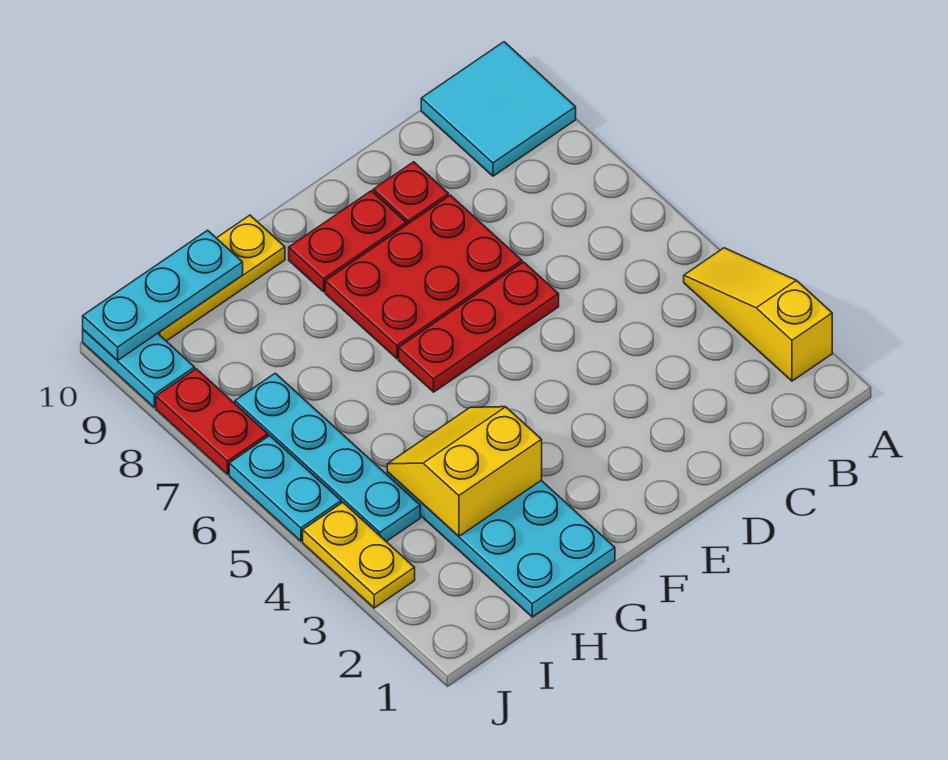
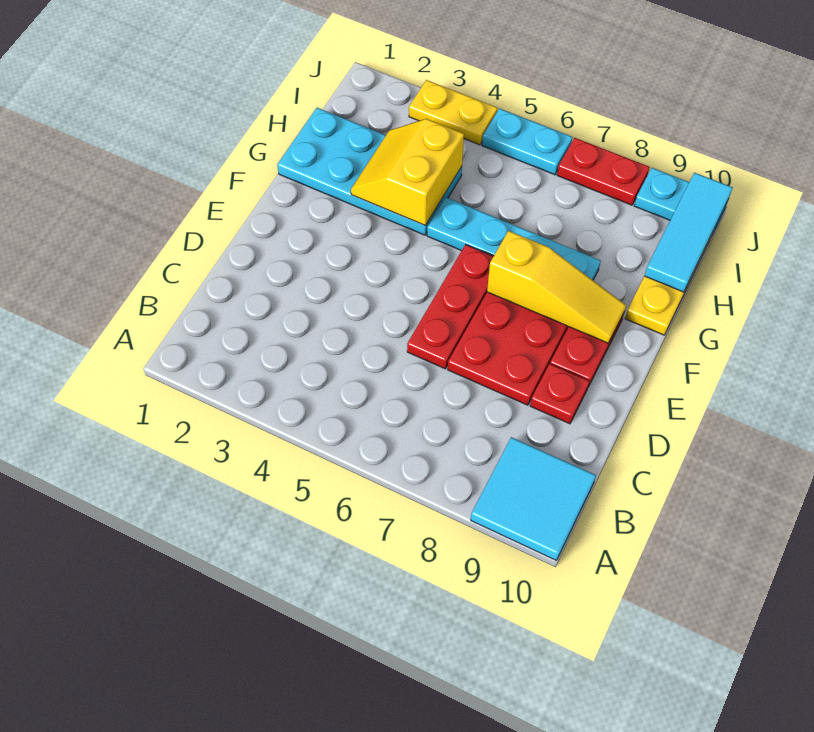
yellow 1x3 slope [684,248,832,381] -> yellow 1x3 slope moved to [487,231,626,343]
yellow 2x2 slope [387,407,542,536] -> yellow 2x2 slope turned to [351,119,464,226]
cyan 1x3 plate [83,230,243,361] -> cyan 1x3 tile [645,173,733,292]
cyan 1x4 plate [235,373,420,541] -> cyan 1x4 plate moved to [427,197,601,280]

